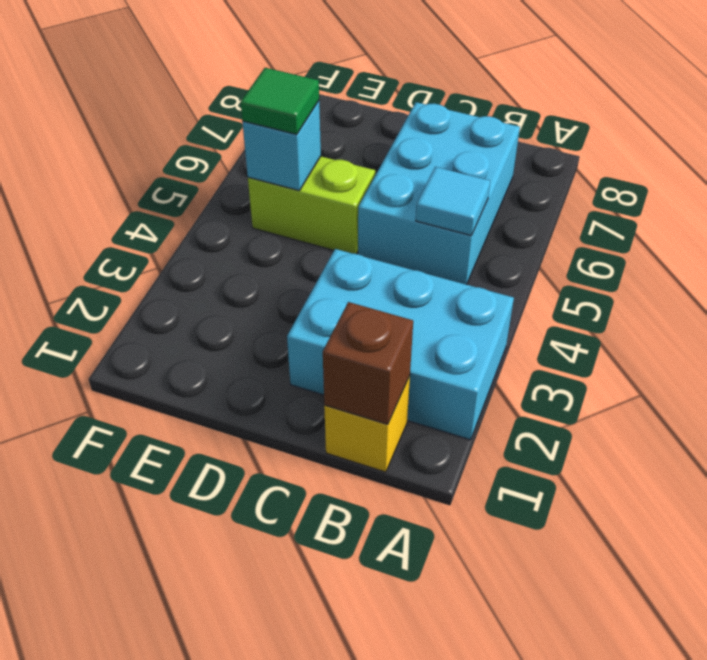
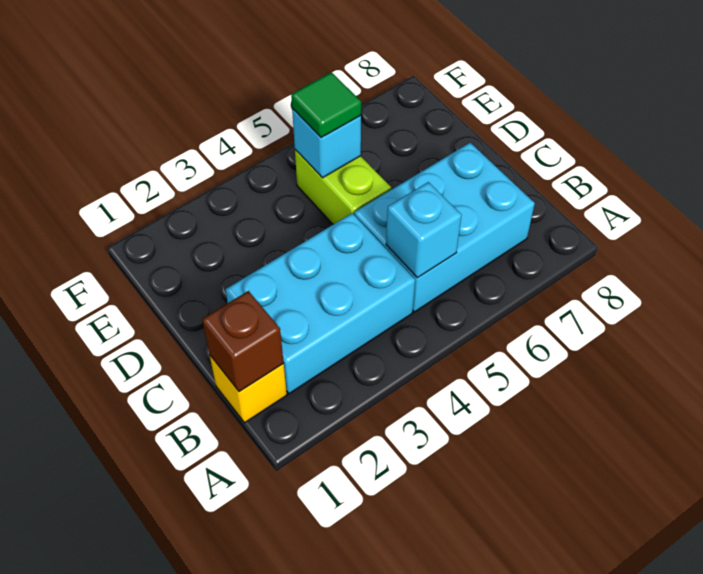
cyan 2x3 brick [287,249,514,440] -> cyan 2x3 brick turned to [225,213,415,394]
cyan 1x1 tile [416,167,490,236] -> cyan 1x1 brick [386,182,462,278]

